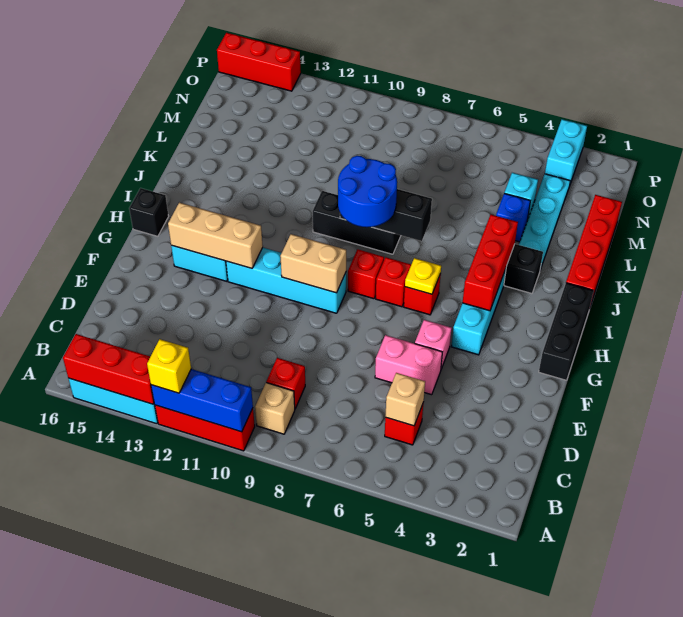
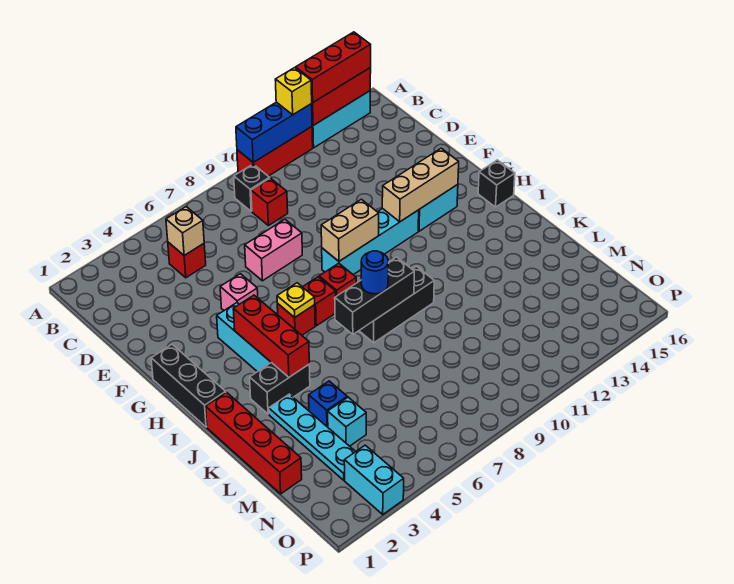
tan 1x1 brick [255,383,295,434] -> black 1x1 brick [234,164,270,211]
pink 1x2 brick [375,335,442,395] -> pink 1x2 brick moved to [245,220,302,281]
blue 2x2 round brick [338,156,397,227] -> blue 1x1 round brick [361,251,388,294]
red 1x3 brick [217,33,301,91] -> red 1x3 brick moved to [296,32,371,103]

